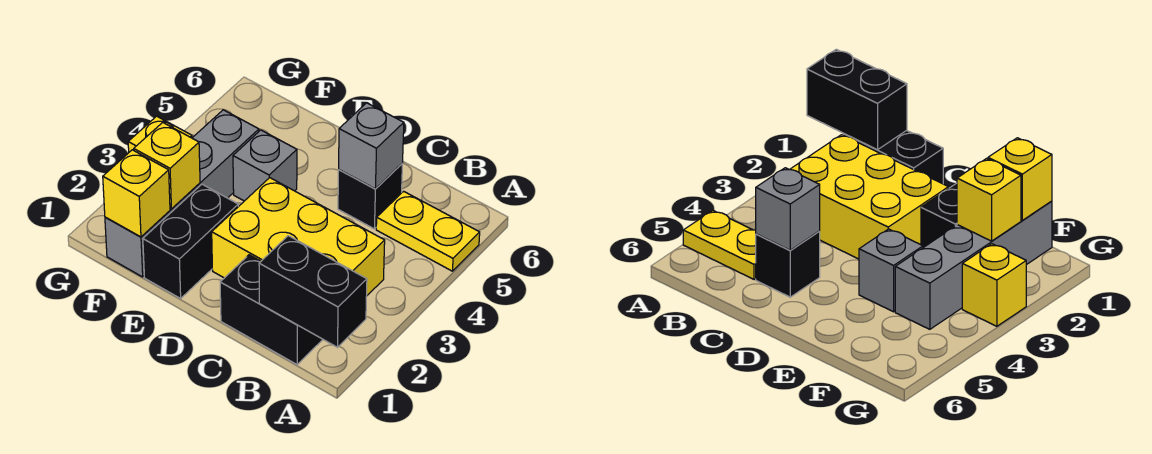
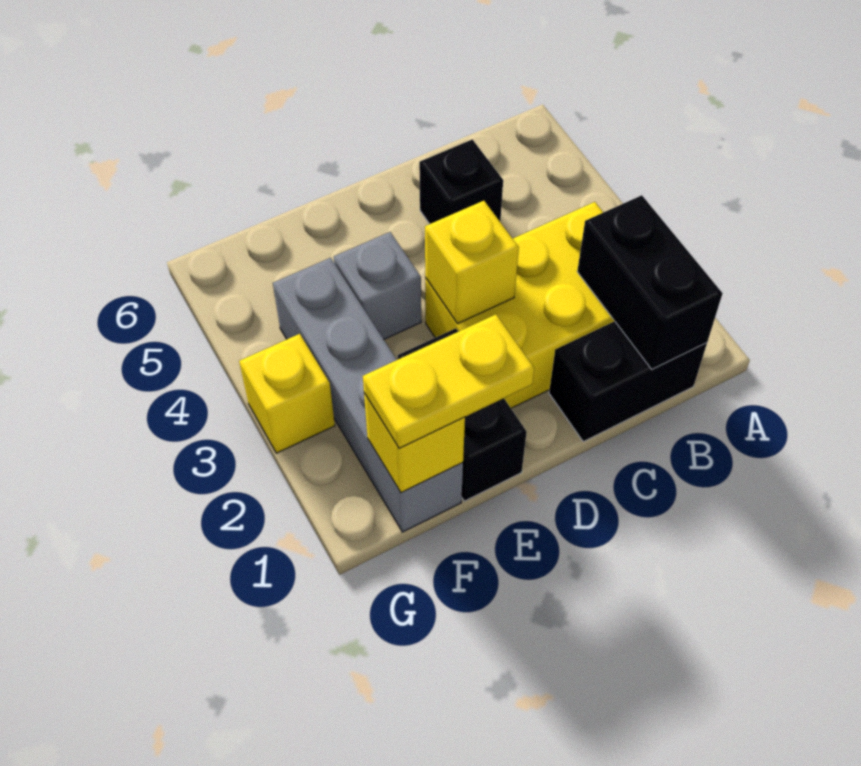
black 1x2 brick [259,236,367,347] -> black 1x2 brick turned to [577,195,723,369]
yellow 1x2 plate [376,191,480,271] -> yellow 1x2 plate moved to [363,315,534,448]
grey 1x1 brick [339,103,404,189] -> none
yellow 1x1 brick [134,123,200,209] -> yellow 1x1 brick moved to [425,201,519,324]

